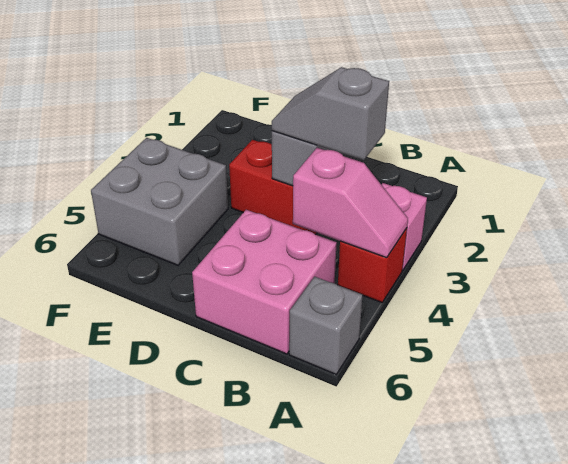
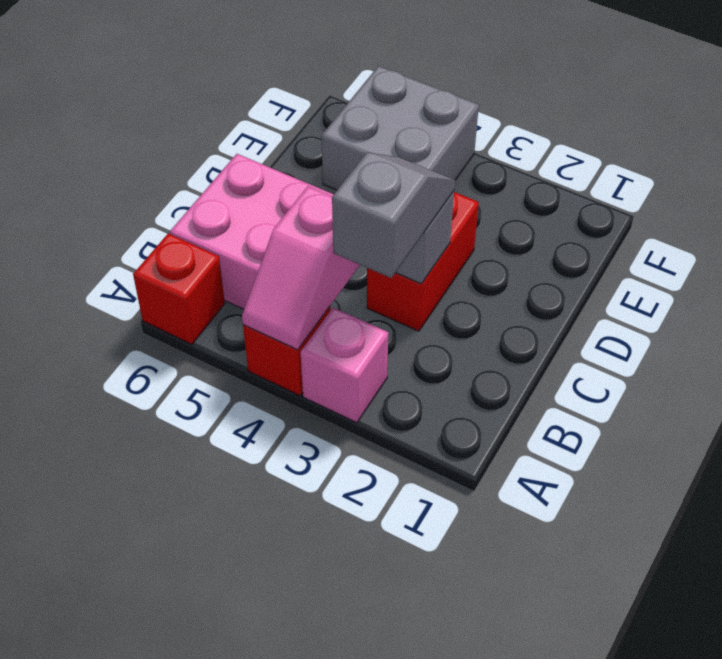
grey 1x1 brick [289,277,363,374] -> red 1x1 brick [133,233,225,344]

